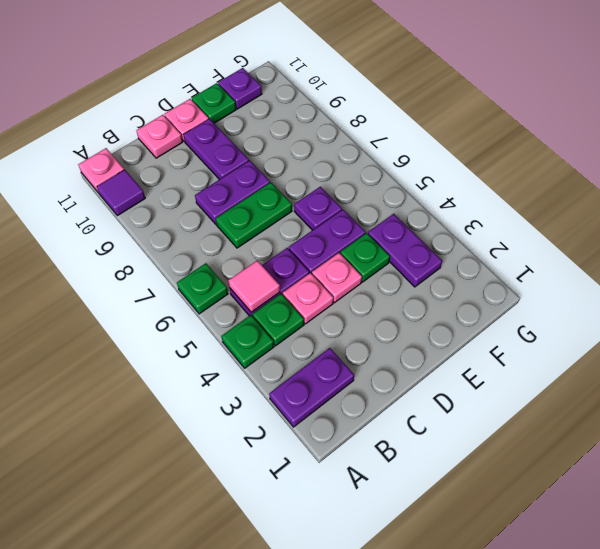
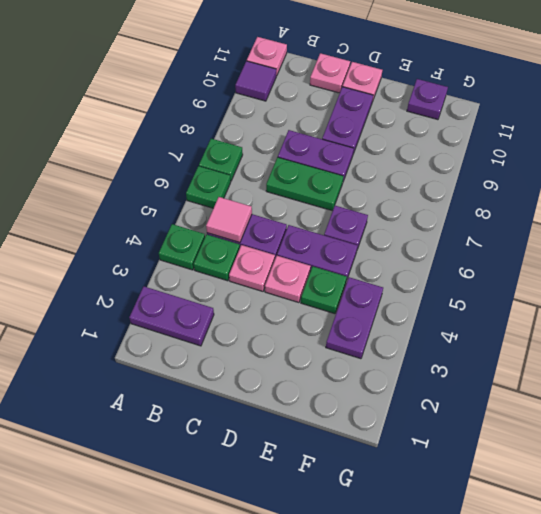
green 1x1 plate [192,83,236,123] -> green 1x1 plate moved to [199,139,243,181]

